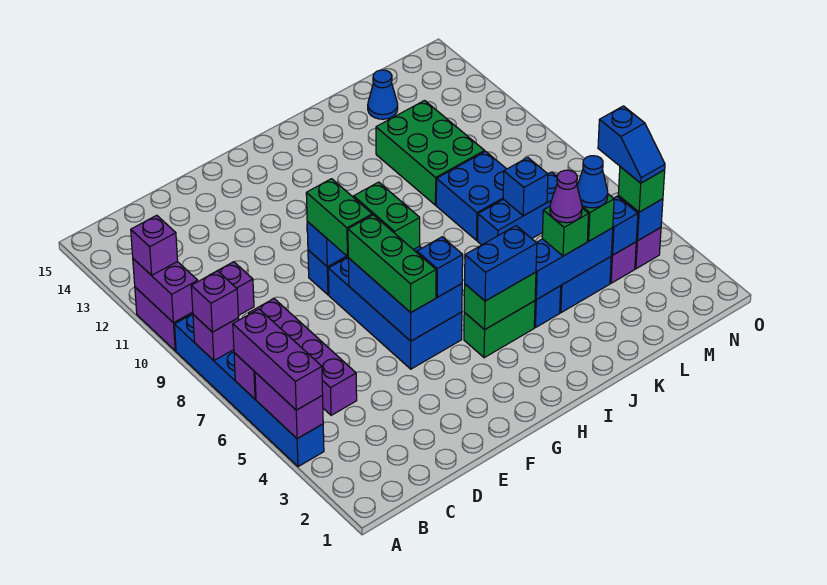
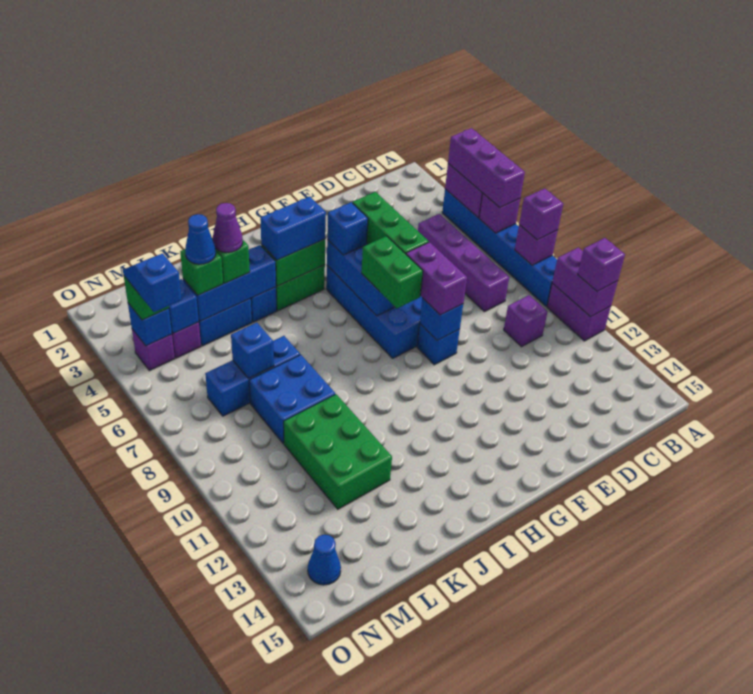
green 1x2 brick [306,179,372,256] -> purple 1x2 brick [406,242,467,315]
blue 1x1 cone [368,70,398,119] -> blue 1x1 cone moved to [308,535,341,585]

